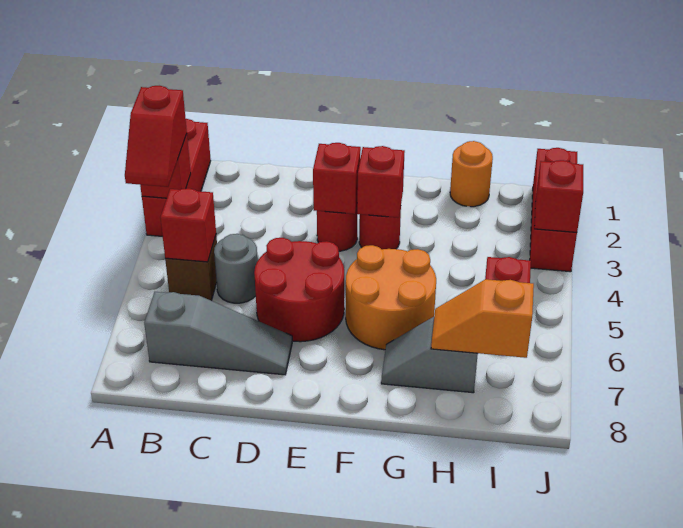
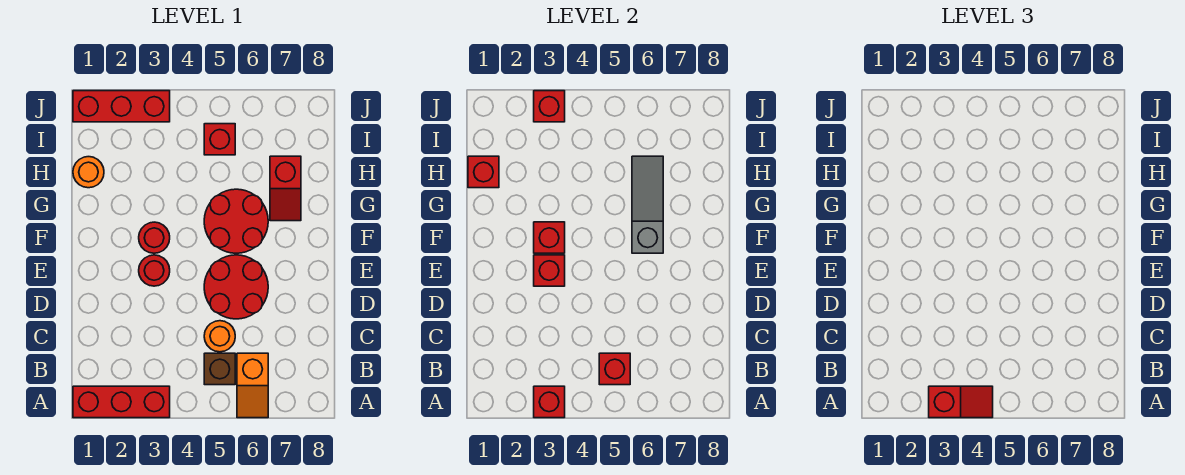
grey 1x3 slope [144,292,292,375] -> grey 1x3 slope moved to [632,156,663,253]
grey 1x1 round brick [214,234,258,303] -> orange 1x1 round brick [204,321,235,352]
orange 2x2 round brick [346,245,436,350] -> red 2x2 round brick [204,189,268,253]
grey 1x2 slope [381,317,478,393] -> red 1x2 slope [270,156,301,221]
none -> red 1x1 brick [468,156,499,188]
orange 1x2 slope [431,279,534,358] -> orange 1x2 slope moved to [237,353,268,418]

